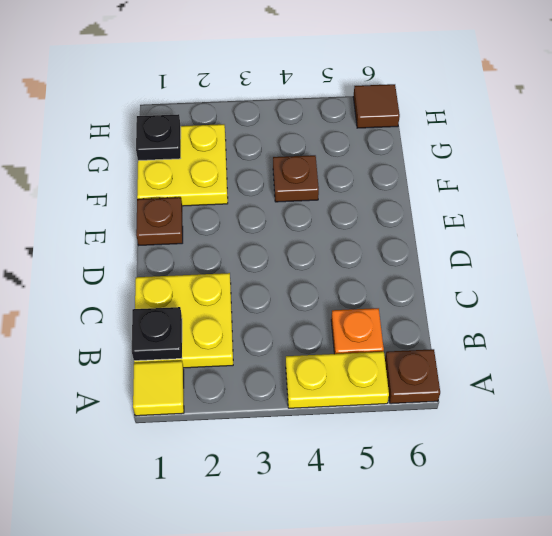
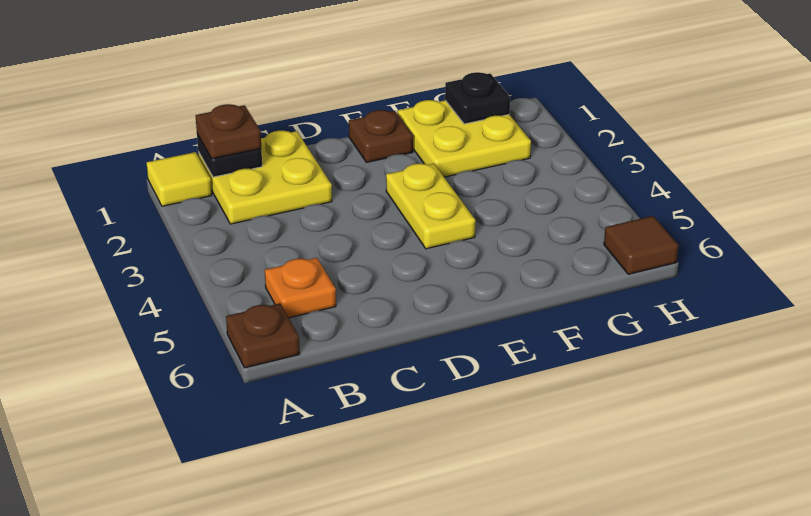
yellow 1x2 plate [286,352,389,408] -> yellow 1x2 plate moved to [386,164,475,249]
brown 1x1 plate [273,155,319,202] -> brown 1x1 plate moved to [196,104,261,159]

